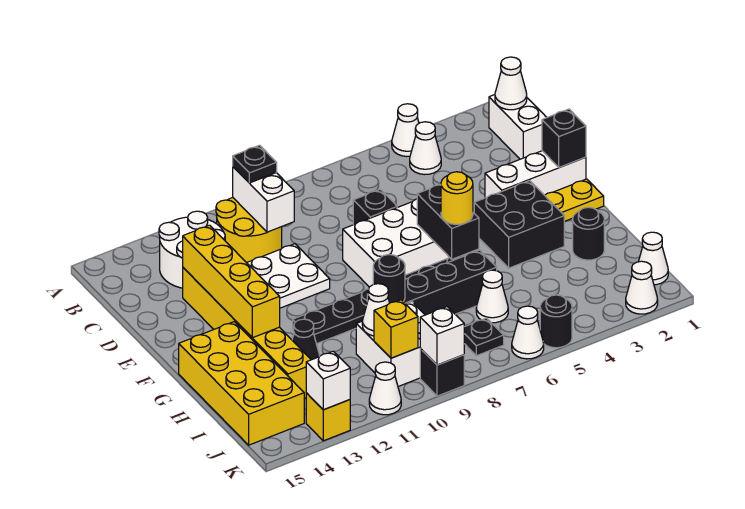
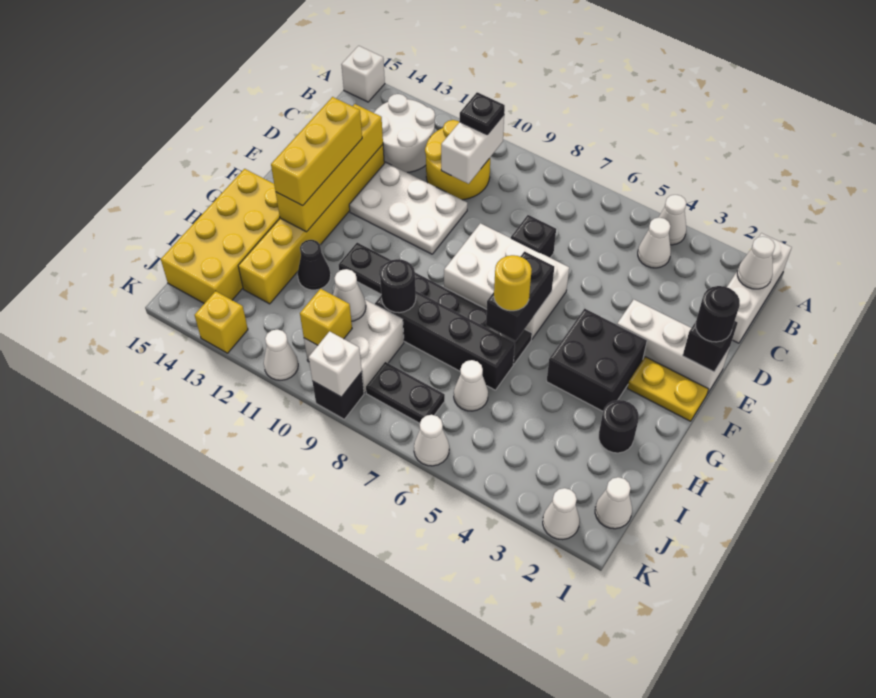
white 1x2 brick [489,95,547,159] -> white 1x3 brick [727,233,792,343]
none -> yellow 1x3 brick [271,97,362,206]
black 1x1 plate [464,318,504,356] -> black 1x2 plate [366,362,445,423]
black 1x1 round brick [540,295,572,348] -> black 1x1 round brick moved to [696,286,740,342]
white 1x1 brick [306,351,350,410] -> white 1x1 brick moved to [341,46,385,102]

